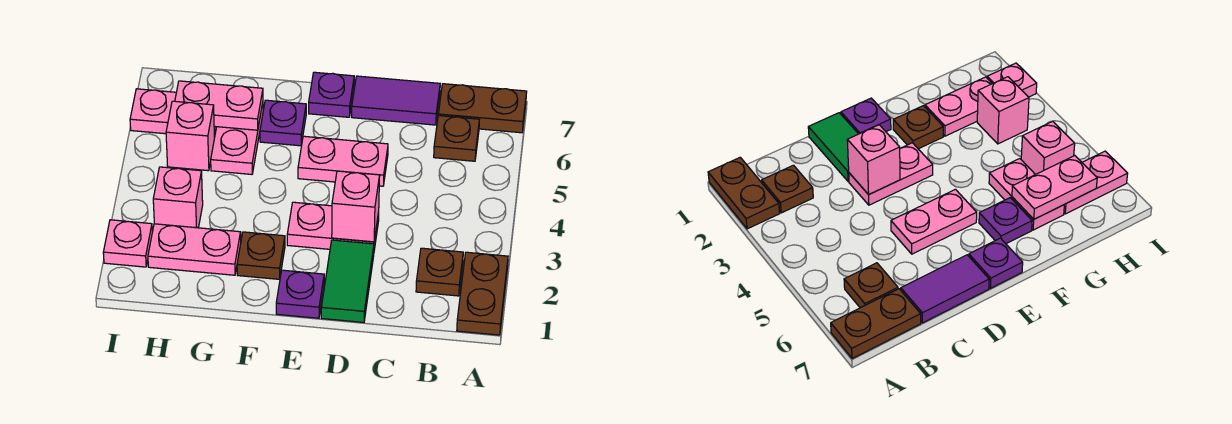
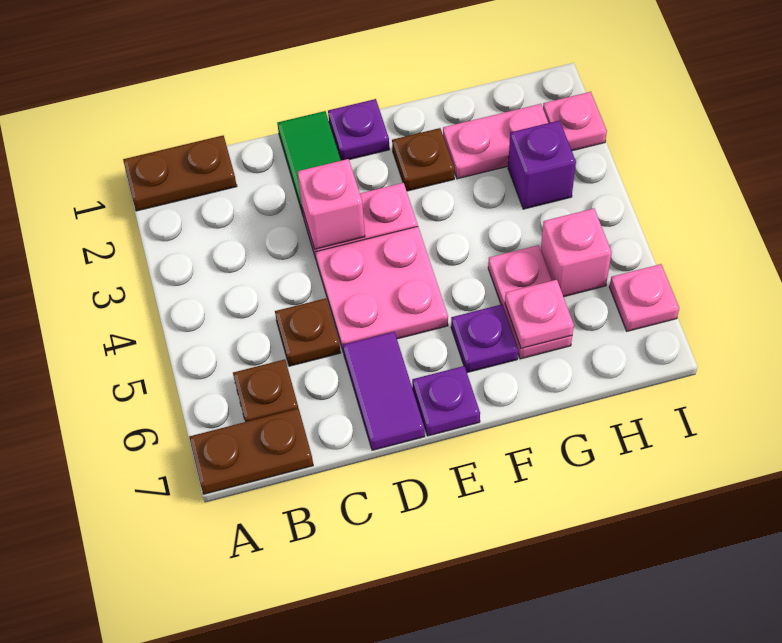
brown 1x2 plate [457,252,508,335] -> brown 1x2 plate turned to [123,136,237,211]
brown 1x1 plate [416,248,463,296] -> brown 1x1 plate moved to [275,298,341,366]
purple 1x2 tile [352,76,440,125] -> purple 1x2 tile turned to [343,332,425,450]
pink 1x2 plate [298,136,388,186] -> pink 2x2 plate [315,227,448,353]
pink 1x2 plate [175,81,263,130] -> pink 1x1 plate [505,280,574,348]
pink 1x1 brick [153,167,203,228] -> purple 1x1 brick [508,120,576,209]
pink 1x2 plate [130,89,216,138] -> pink 1x1 plate [609,264,679,331]

